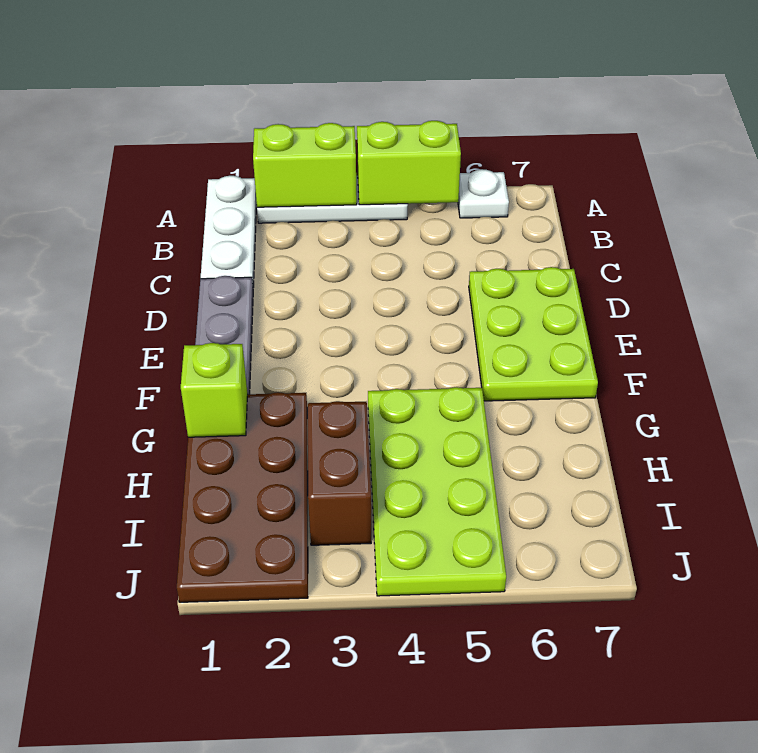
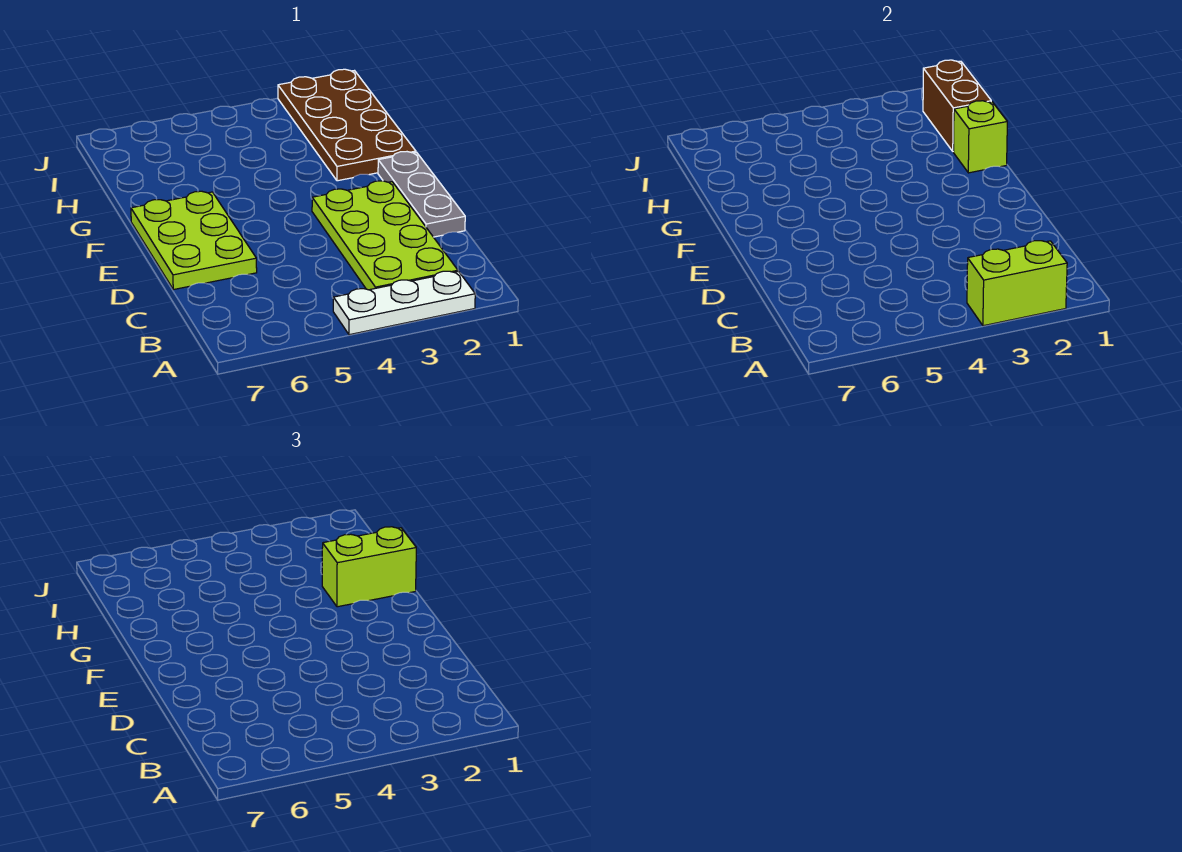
white 1x3 plate [201,176,257,288] -> none
lime 1x2 brick [357,121,461,205] -> lime 1x2 brick moved to [322,527,416,607]
white 1x1 plate [458,169,509,218] -> none
lime 2x4 plate [368,387,506,596] -> lime 2x4 plate moved to [312,181,458,290]
brown 1x2 brick [308,401,371,545] -> brown 1x2 brick moved to [923,60,991,152]

